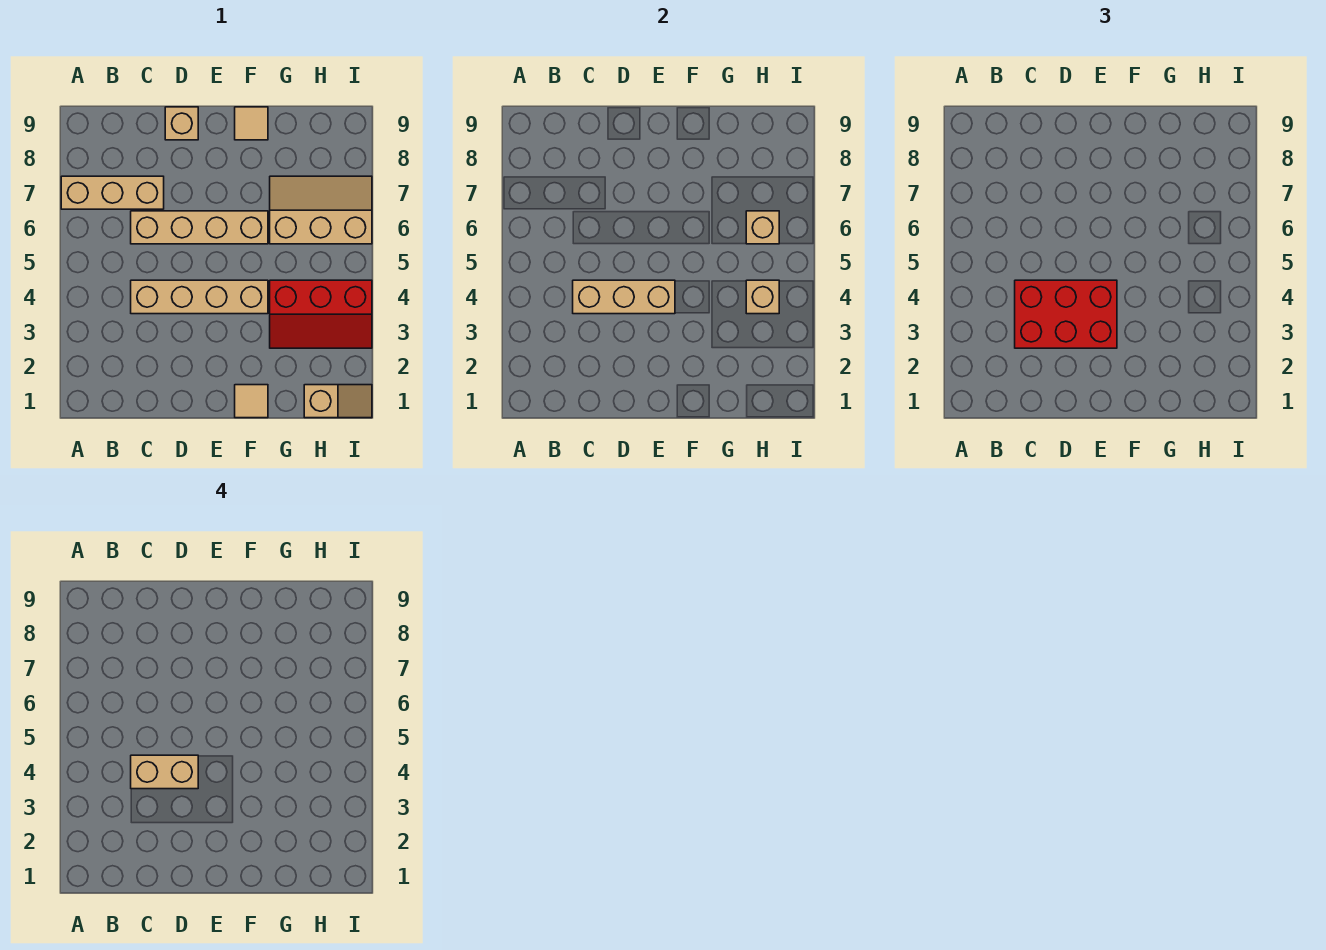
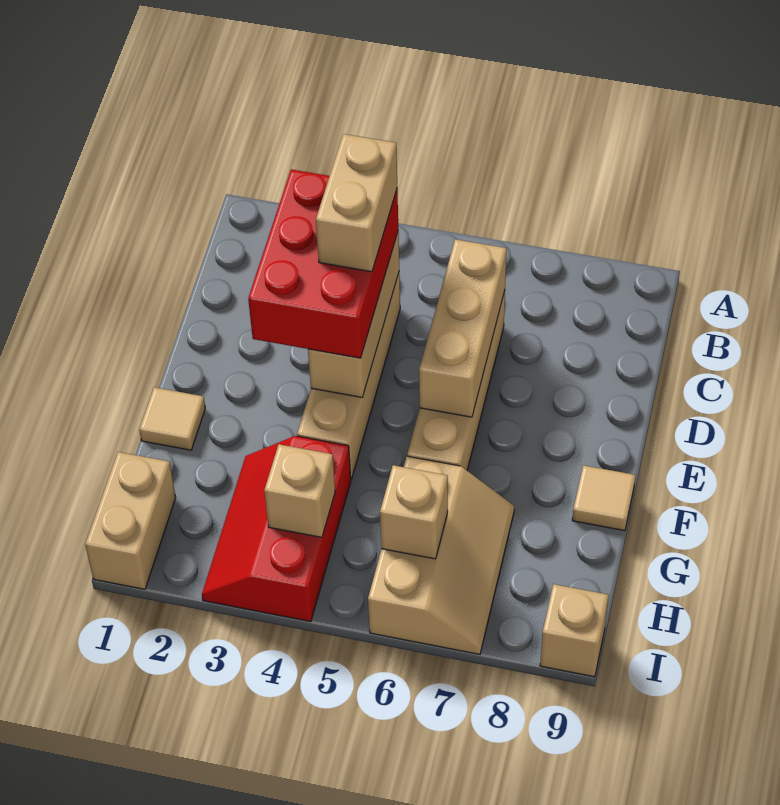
tan 1x3 brick [61,176,164,209] -> tan 1x3 brick moved to [419,239,507,417]
tan 1x1 brick [165,107,198,140] -> tan 1x1 brick moved to [540,584,609,677]
tan 1x2 slope [304,385,372,418] -> tan 1x2 brick [85,452,176,589]

